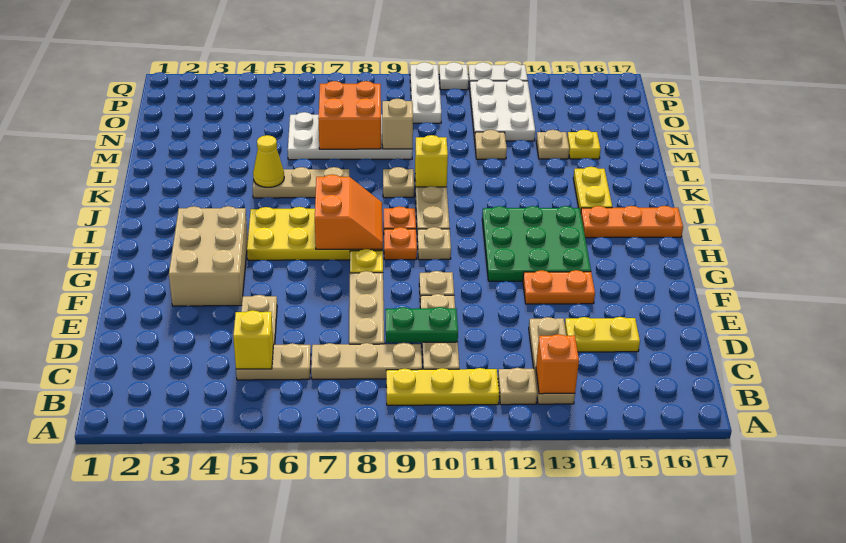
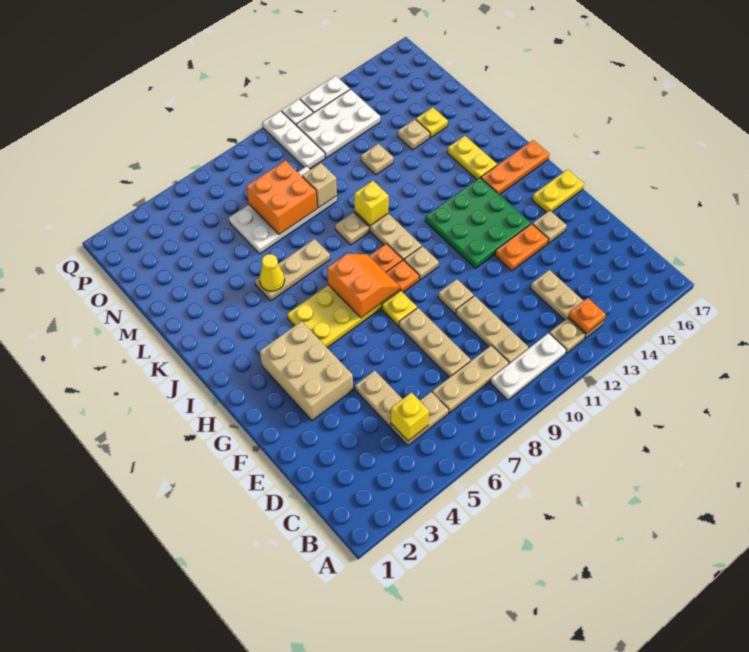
yellow 1x3 plate [386,368,499,405] -> white 1x3 plate [490,333,566,400]
orange 1x1 brick [536,334,579,394] -> orange 1x1 plate [569,298,606,334]
green 1x2 plate [386,307,458,343] -> none
yellow 1x2 plate [565,317,640,352] -> yellow 1x2 plate moved to [532,169,584,213]
none -> tan 1x1 plate [533,211,567,243]
white 2x3 plate [470,78,535,141] -> white 2x3 plate turned to [296,89,380,158]

